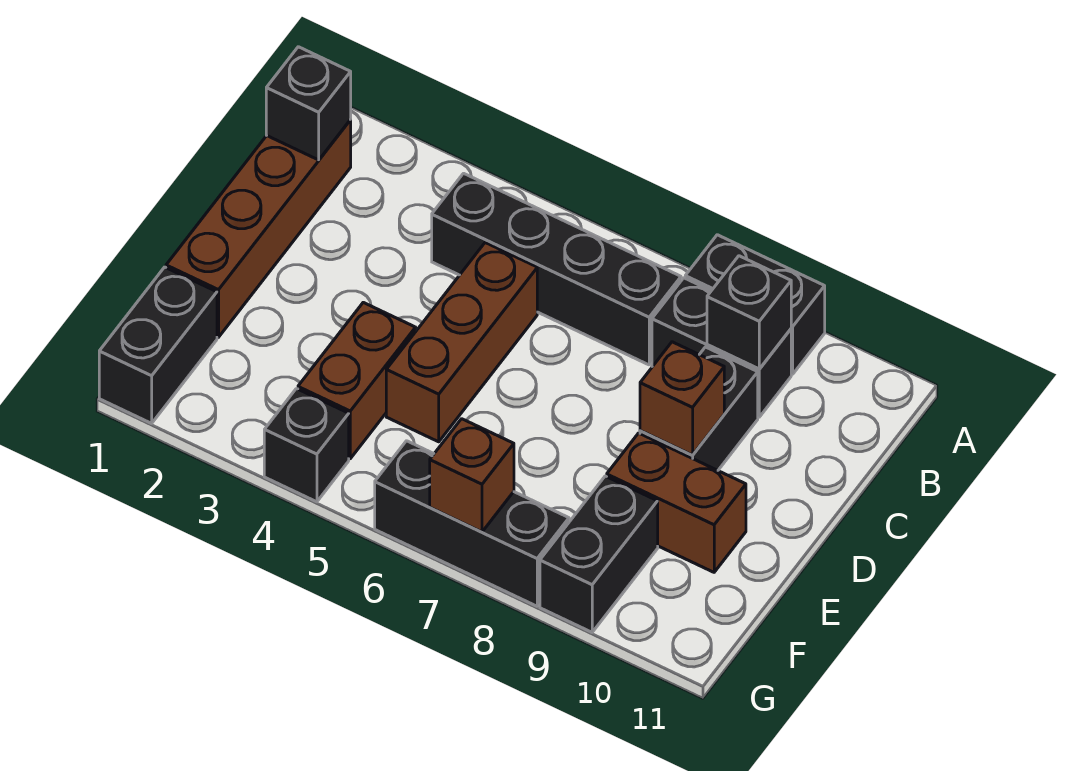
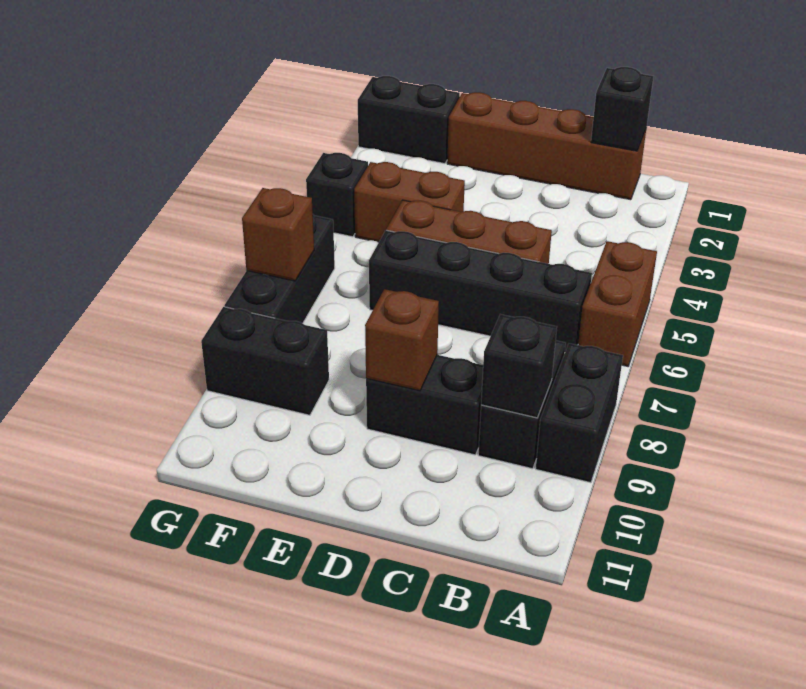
black 1x4 brick [432,173,681,365] -> black 1x4 brick turned to [369,230,592,351]
brown 1x2 brick [607,433,746,572] -> brown 1x2 brick moved to [578,241,657,366]

